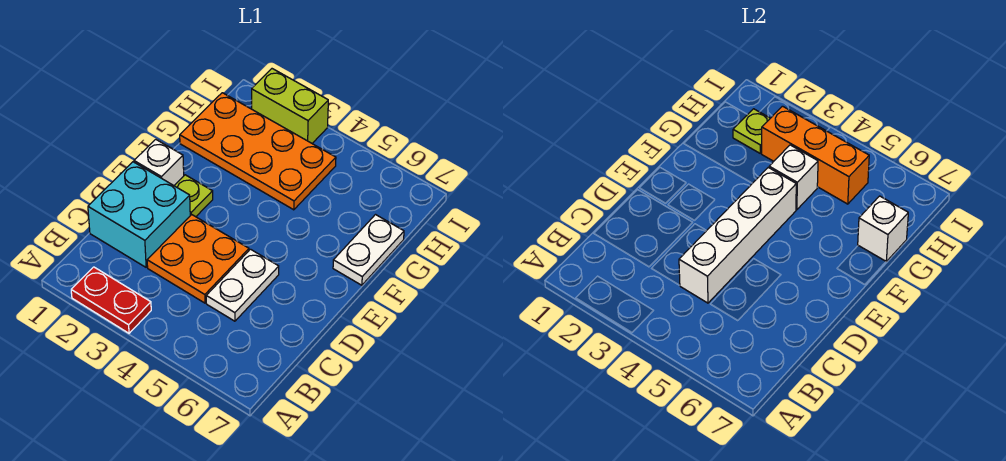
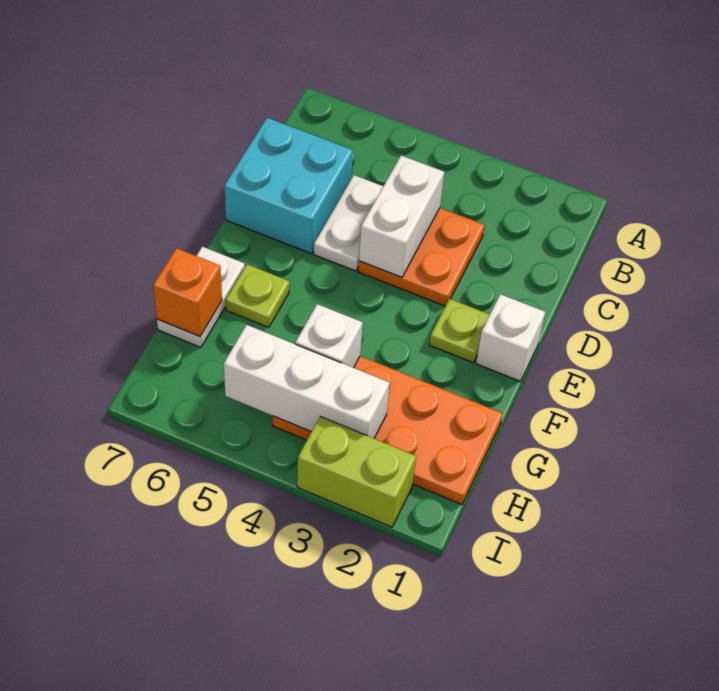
red 1x2 plate [71,267,151,333] -> none
cyan 2x2 brick [88,162,190,267] -> cyan 2x2 brick moved to [224,118,353,254]
white 1x4 brick [679,167,796,303] -> white 1x2 brick [359,156,444,277]
white 1x1 brick [858,196,908,261] -> orange 1x1 brick [153,248,222,336]
lime 1x1 plate [733,109,770,153] -> lime 1x1 plate moved to [225,264,290,328]
orange 1x3 brick [762,106,869,204] -> white 1x3 brick [224,325,390,438]

